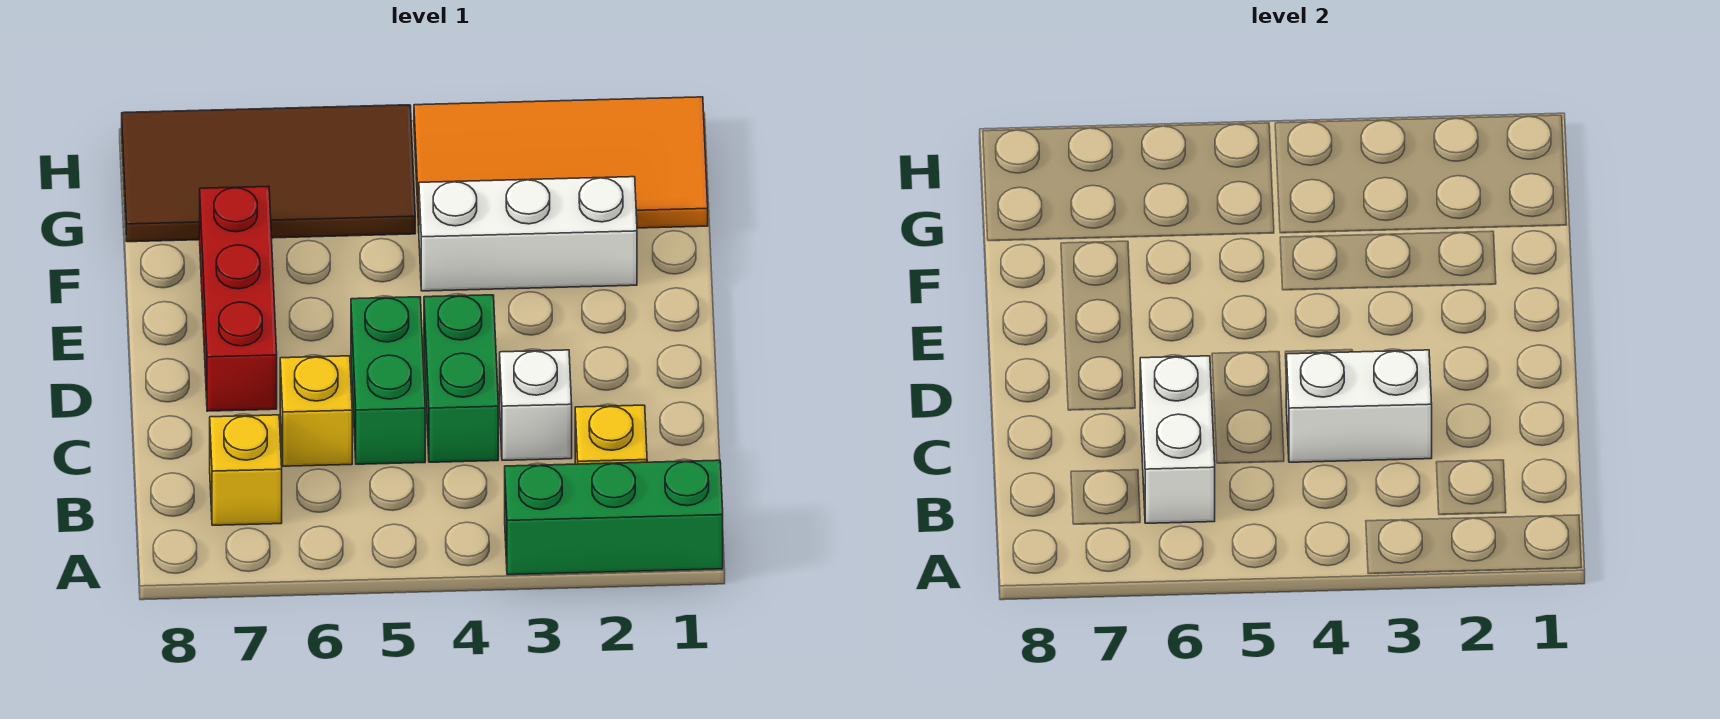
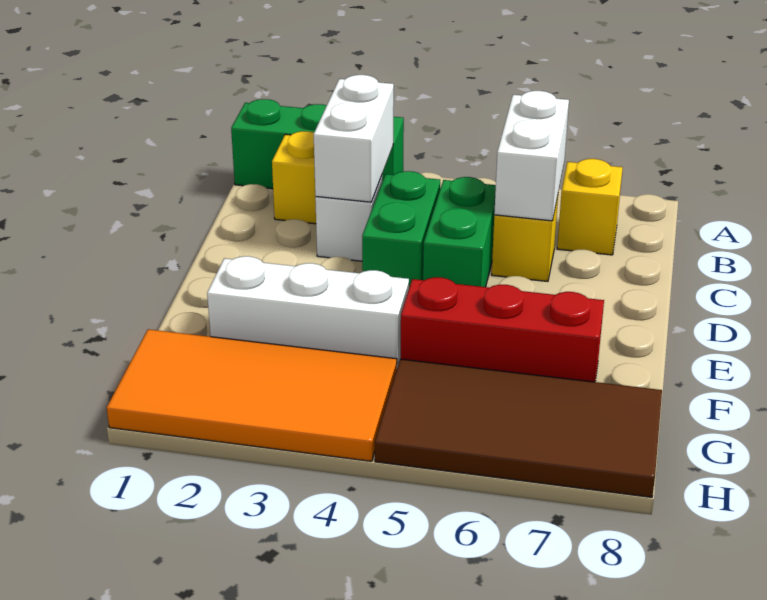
white 1x2 brick [1286,350,1432,462] -> white 1x2 brick turned to [314,75,394,202]
red 1x3 brick [200,186,277,411] -> red 1x3 brick turned to [401,277,604,382]

